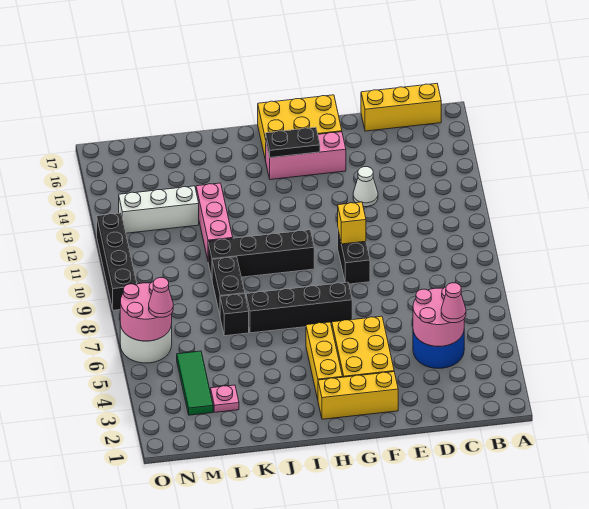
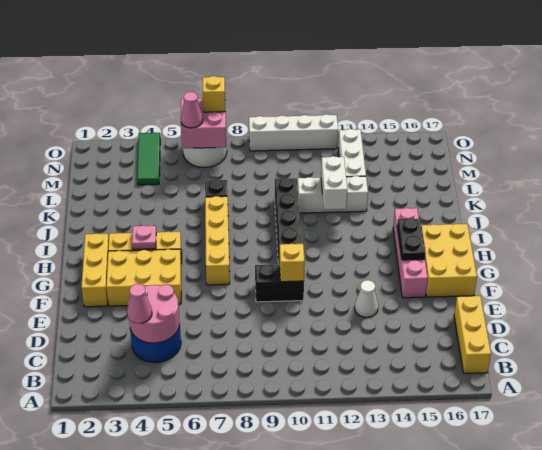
pink 1x3 brick [266,132,346,180] -> pink 1x4 brick [393,208,428,298]
black 1x4 brick [246,282,352,333] -> yellow 1x4 brick [205,196,230,285]
none -> white 1x2 brick [321,156,347,210]
black 1x2 brick [212,257,245,314] -> none
pink 1x3 brick [196,183,233,259] -> white 1x3 brick [298,176,368,213]
pink 1x1 plate [211,385,239,412] -> pink 1x1 plate moved to [132,226,156,249]
green 1x3 tile [177,351,213,415] -> green 1x3 tile turned to [137,133,160,185]
pink 2x2 round brick [120,282,172,341] -> pink 2x2 brick [181,98,226,148]
none -> yellow 1x1 brick [203,76,225,112]
black 1x4 brick [97,213,137,310] -> white 1x4 brick [249,114,338,151]

